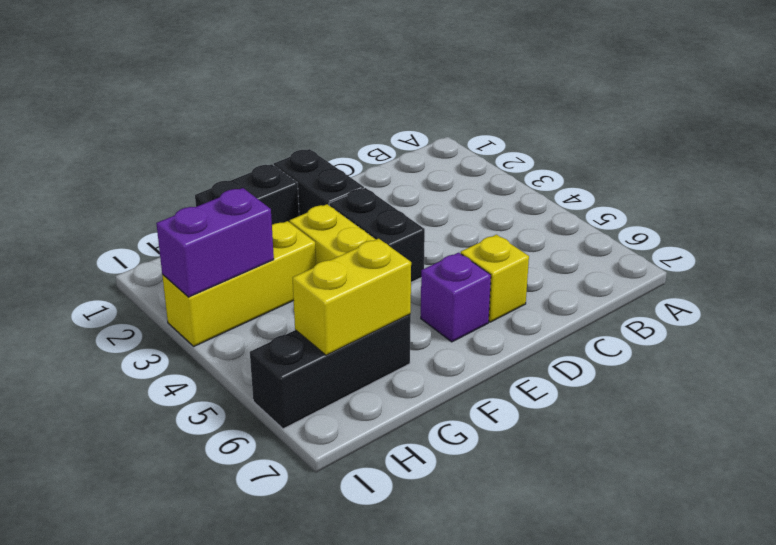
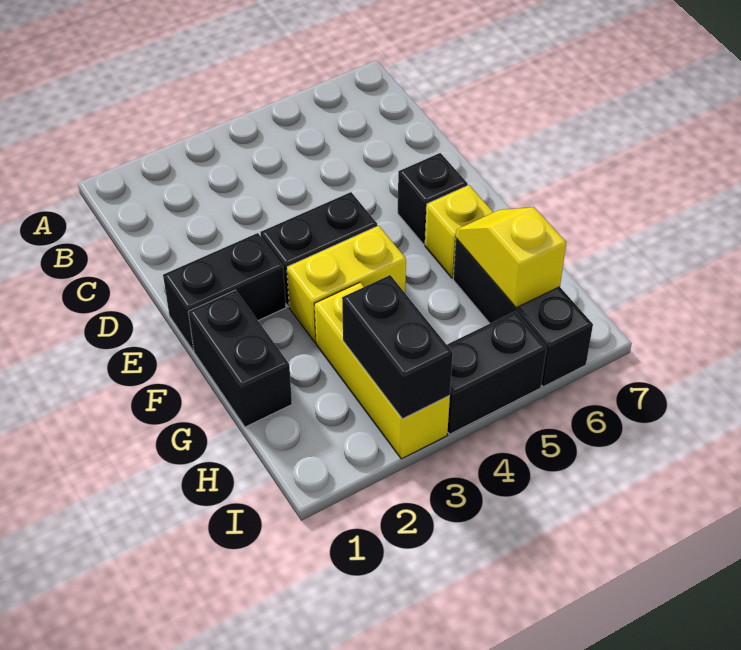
yellow 1x1 brick [461,235,529,322] -> yellow 1x1 brick moved to [425,185,493,278]
purple 1x1 brick [421,253,491,342] -> black 1x1 brick [398,153,468,244]
yellow 1x2 brick [293,239,411,355] -> yellow 1x2 slope [456,207,566,308]
purple 1x2 brick [156,188,274,297] -> black 1x2 brick [342,275,453,419]
none -> black 1x2 brick [447,311,546,434]

